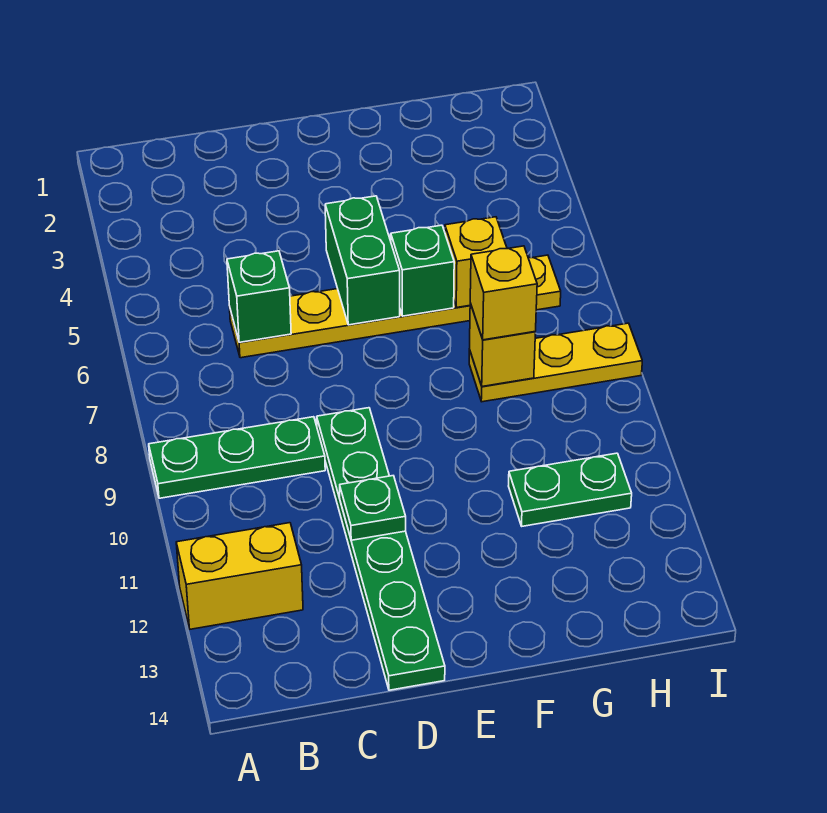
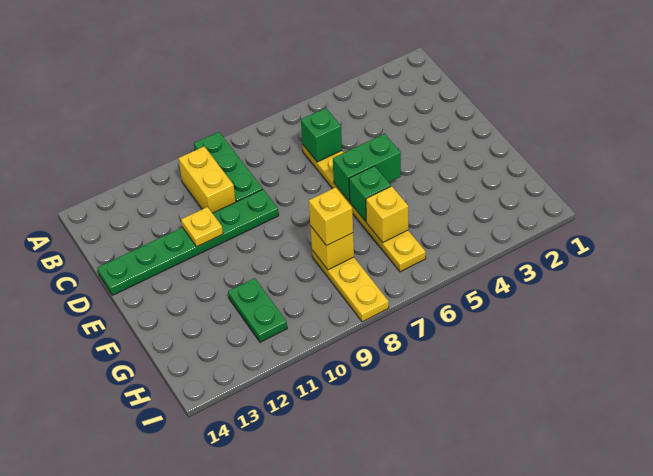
yellow 1x2 brick [176,523,303,629] -> yellow 1x2 brick moved to [179,146,236,213]
green 1x1 plate [340,476,406,540] -> yellow 1x1 plate [181,207,223,247]

